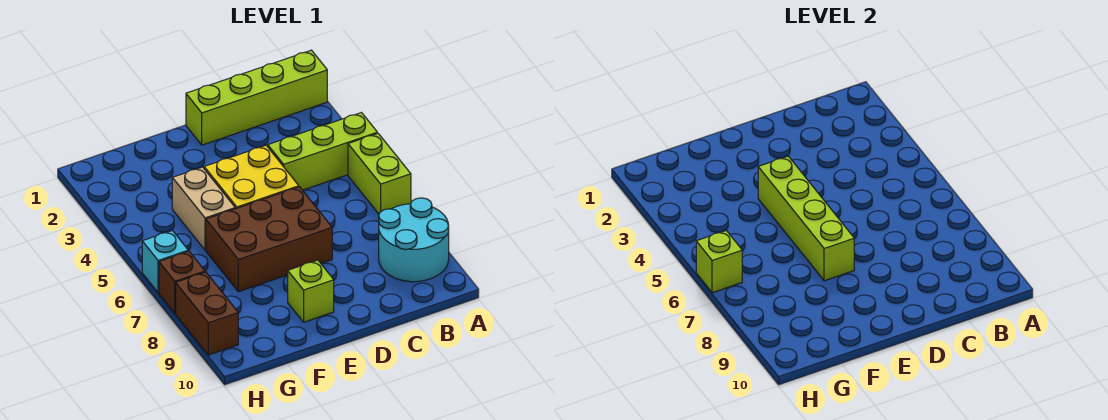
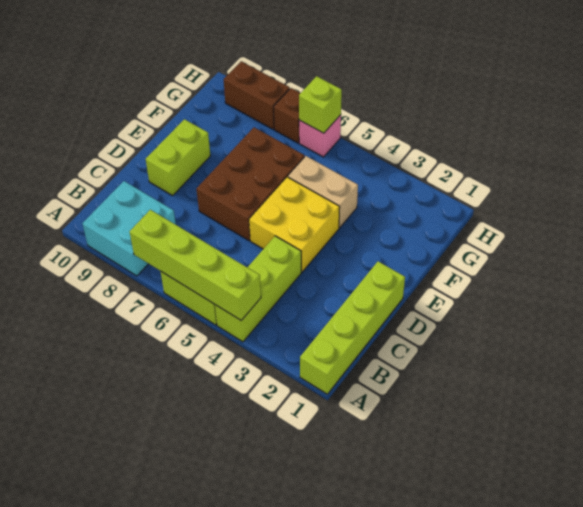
cyan 2x2 round brick [379,198,449,282] -> cyan 2x2 brick [83,181,176,276]
lime 1x4 brick [758,156,854,281] -> lime 1x4 brick moved to [130,210,261,320]
lime 1x1 brick [288,260,334,322] -> lime 1x2 brick [146,119,210,196]
cyan 1x1 brick [142,231,188,293] -> pink 1x1 brick [299,115,341,157]

